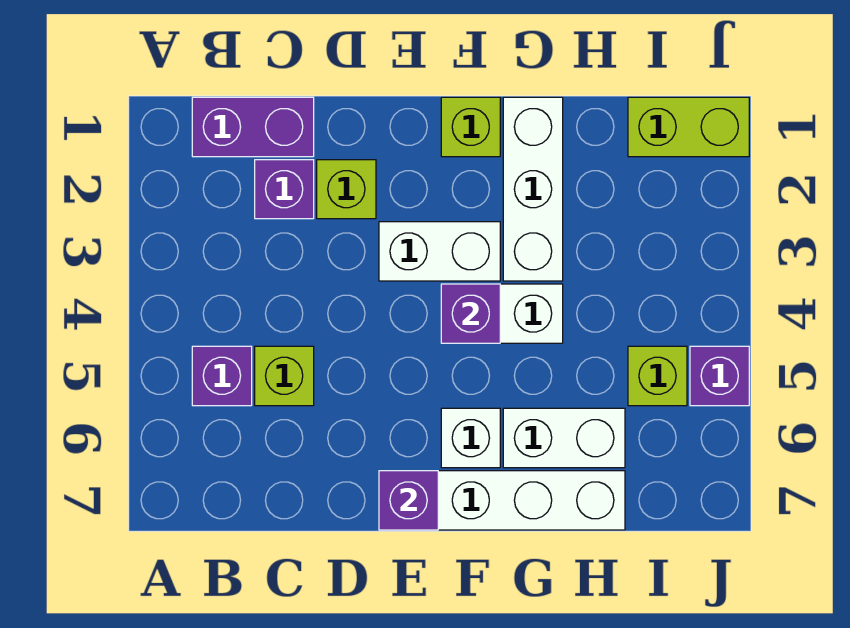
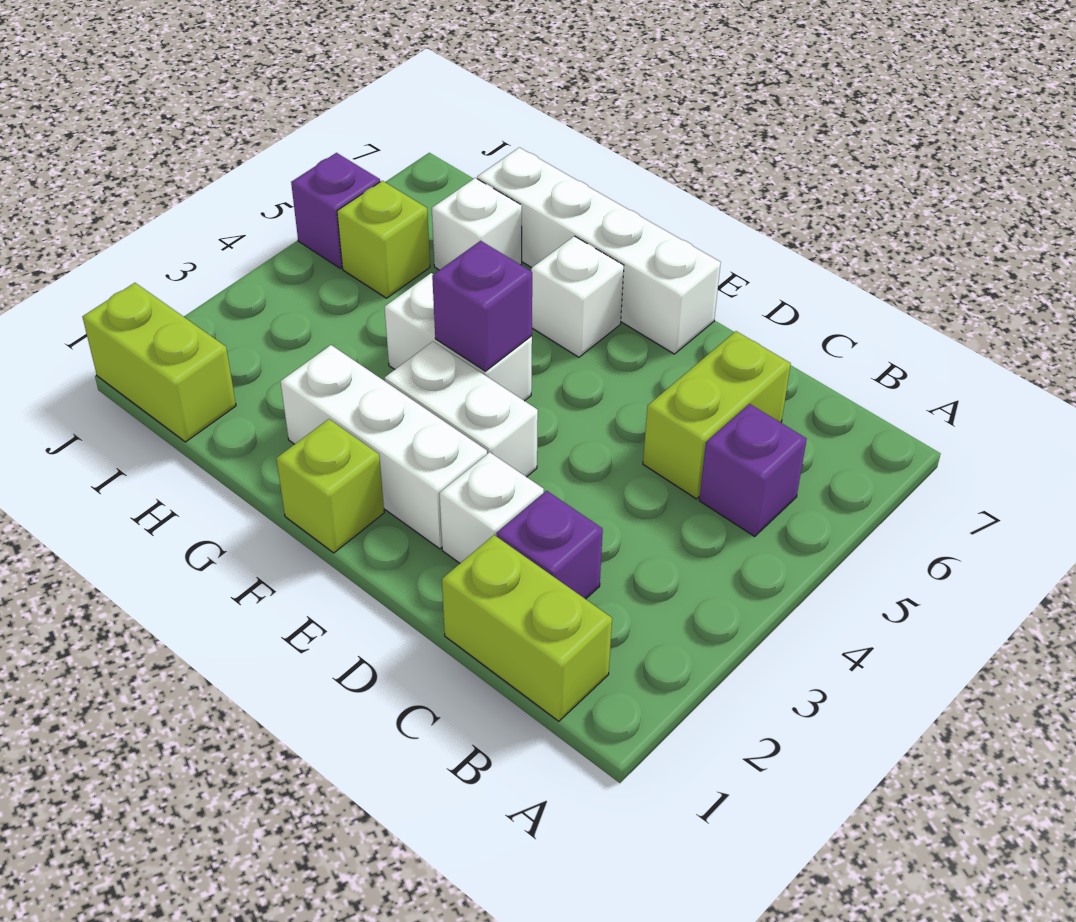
purple 1x2 brick [192,97,314,157] -> lime 1x2 brick [442,535,612,721]
lime 1x1 brick [255,346,314,406] -> lime 1x2 brick [643,331,791,499]
lime 1x1 brick [317,160,376,219] -> white 1x1 brick [440,452,544,563]
purple 1x1 brick [379,471,438,530] -> none
white 1x3 brick [503,97,563,281] -> white 1x3 brick turned to [280,345,487,549]
white 1x2 brick [503,408,625,468] -> white 1x1 brick [432,178,522,270]

